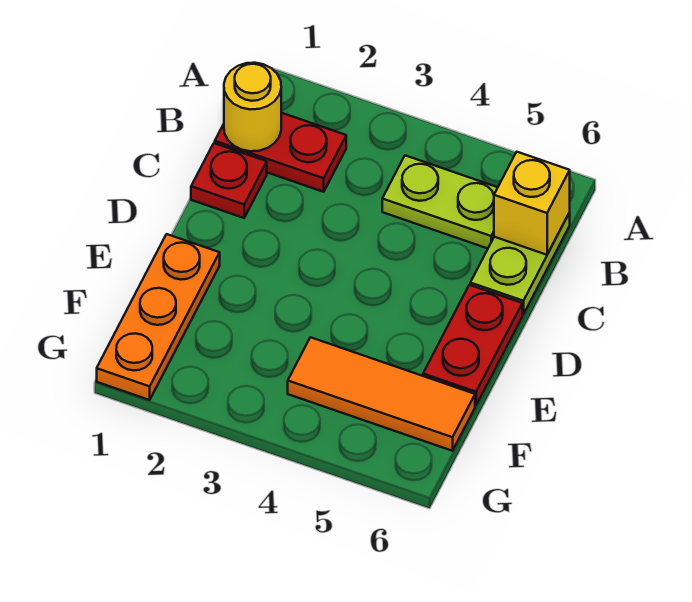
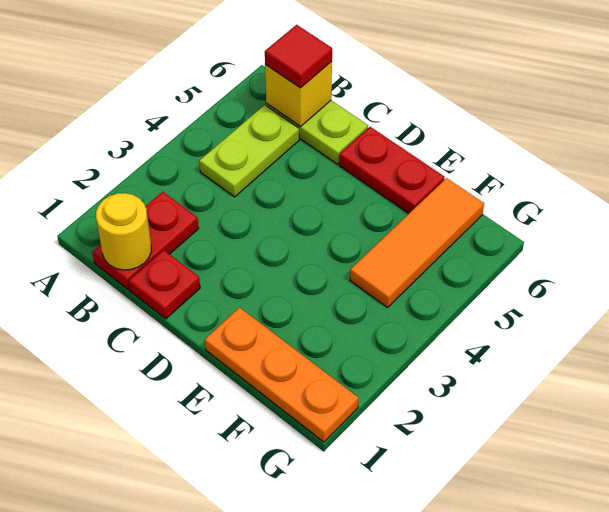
none -> red 1x1 tile [265,25,332,88]

